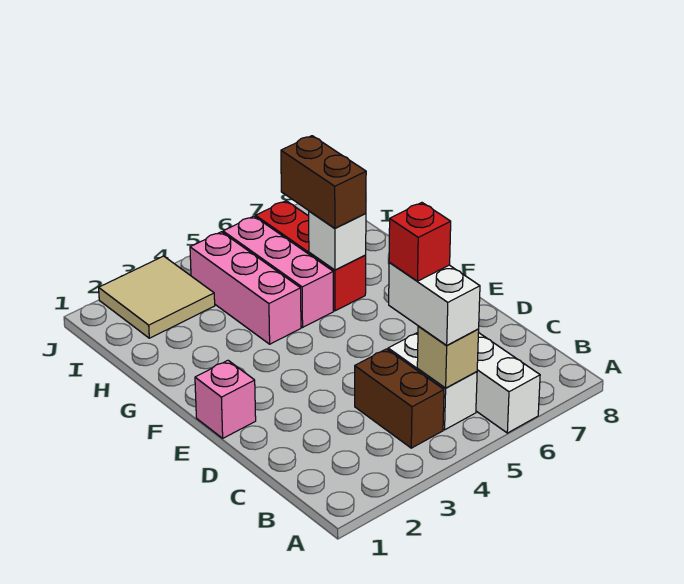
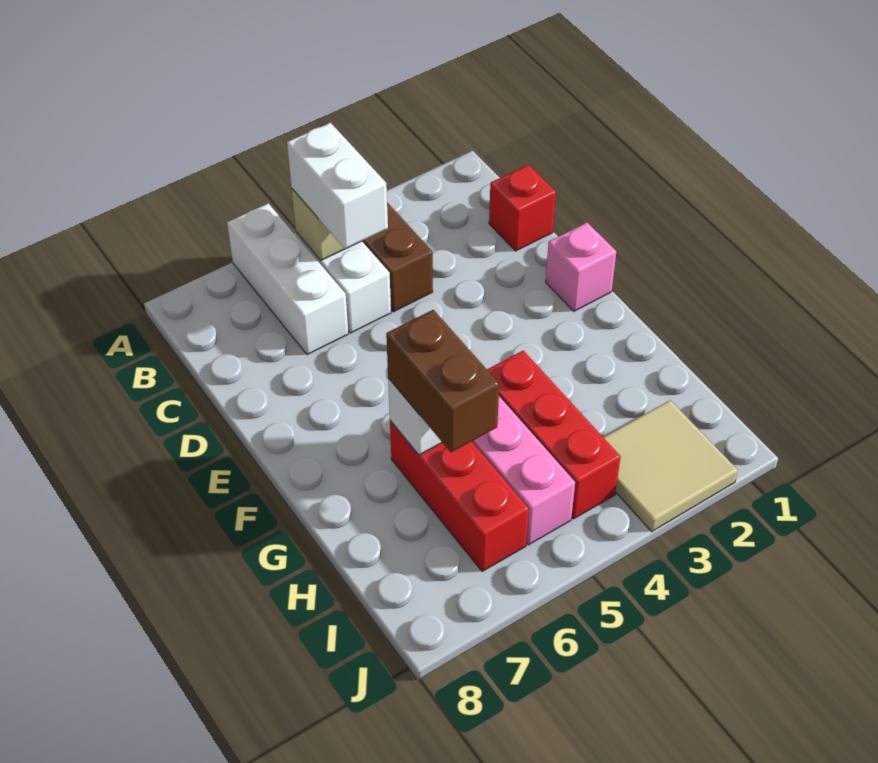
red 1x1 brick [389,203,451,281] -> red 1x1 brick moved to [489,165,556,251]
pink 1x3 brick [190,232,301,344] -> red 1x3 brick [487,351,621,519]

